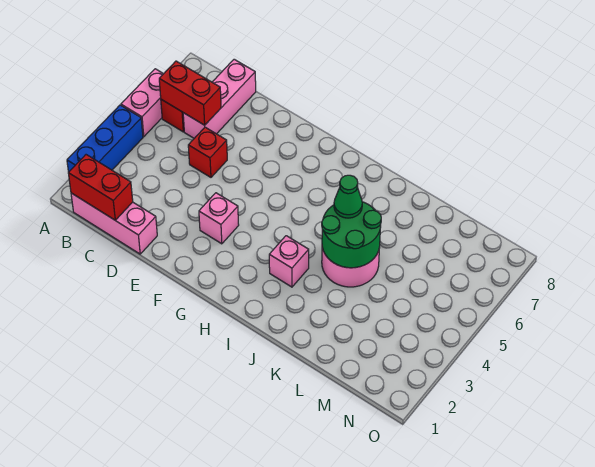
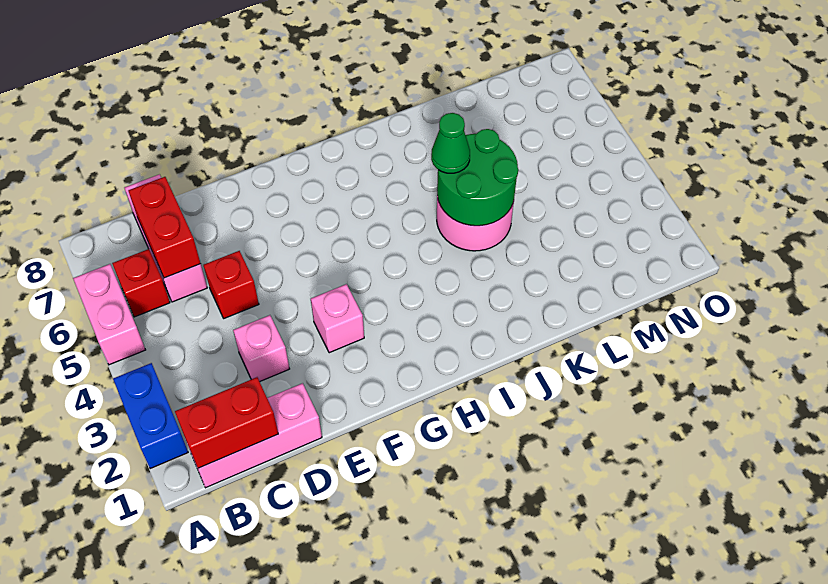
blue 1x3 brick [67,105,143,172] -> blue 1x2 brick [113,363,188,469]
red 1x2 brick [159,61,221,125] -> red 1x2 brick turned to [128,177,201,278]
pink 1x1 brick [269,236,309,287] -> pink 1x1 brick moved to [233,315,290,382]

